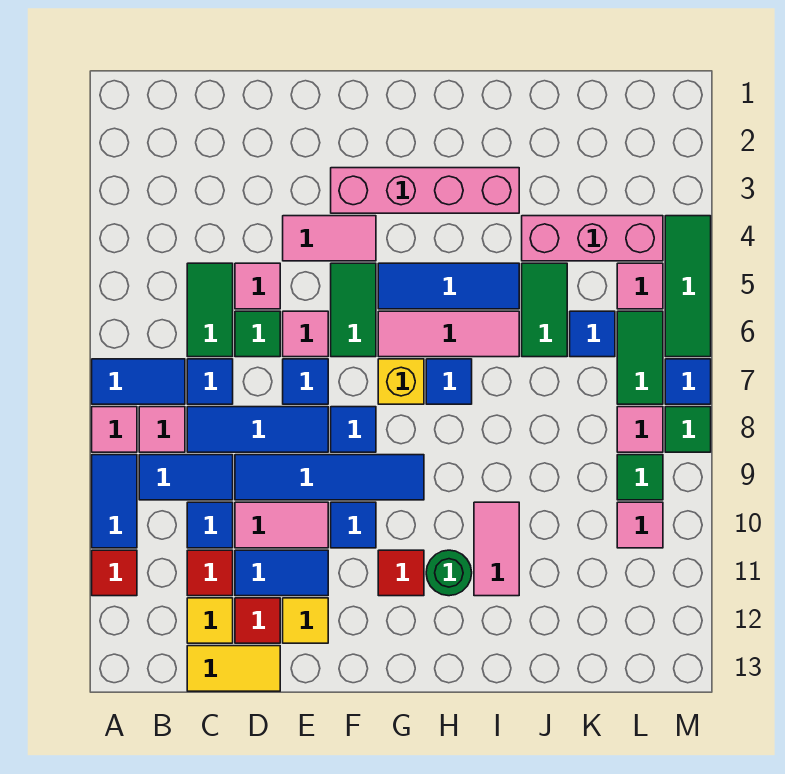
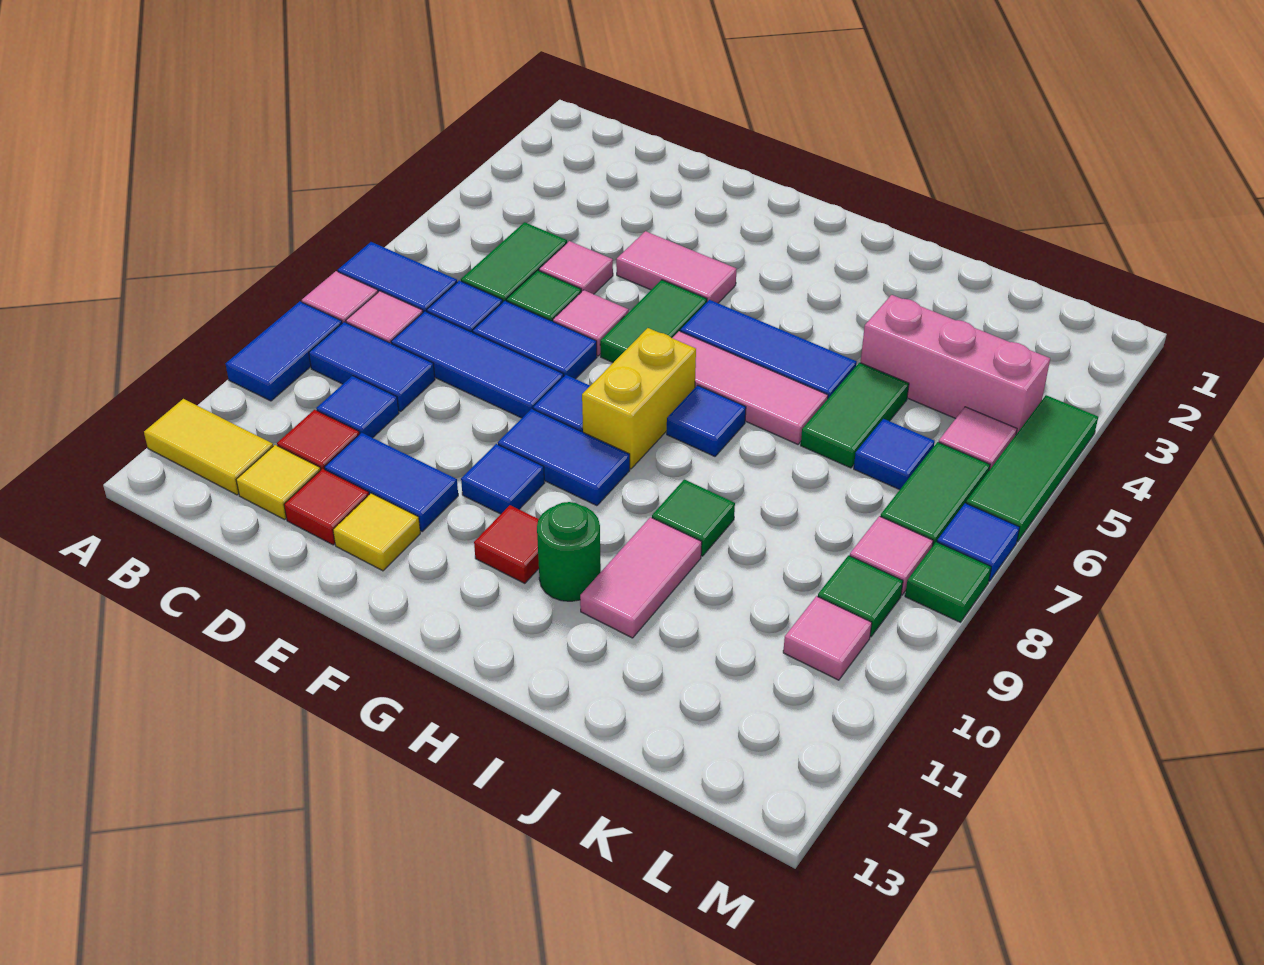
red 1x1 tile [92,550,137,596] -> none
yellow 1x2 tile [187,646,280,691] -> yellow 1x2 tile moved to [144,399,273,495]
blue 1x4 tile [235,455,424,500] -> blue 1x2 tile [498,409,630,506]
pink 1x2 tile [235,502,328,548] -> none
blue 1x1 tile [283,359,328,404] -> blue 1x2 tile [472,301,597,379]
pink 1x4 brick [331,168,519,213] -> none
yellow 1x1 brick [378,359,424,404] -> yellow 1x2 brick [582,328,696,469]
none -> green 1x1 tile [652,479,735,556]

